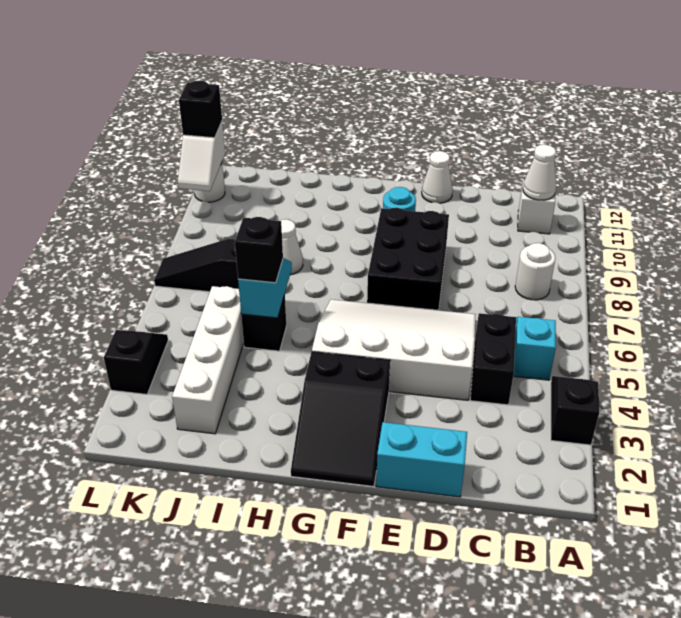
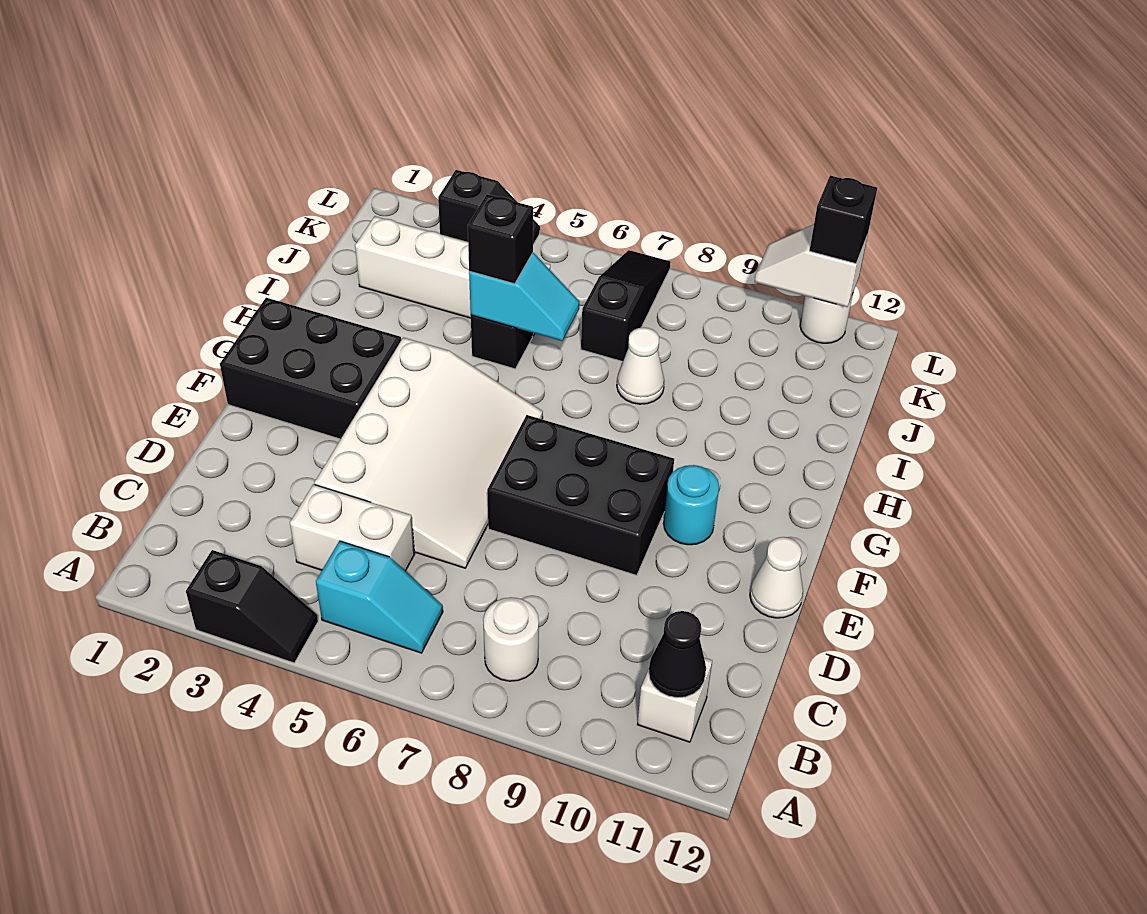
white 1x1 cone [523,145,556,200] -> black 1x1 cone [649,611,706,698]
black 1x2 brick [470,313,516,405] -> white 1x2 brick [290,484,415,571]
cyan 1x2 brick [376,422,467,497] -> none
black 2x3 slope [291,352,390,487] -> black 2x3 brick [220,298,401,439]

